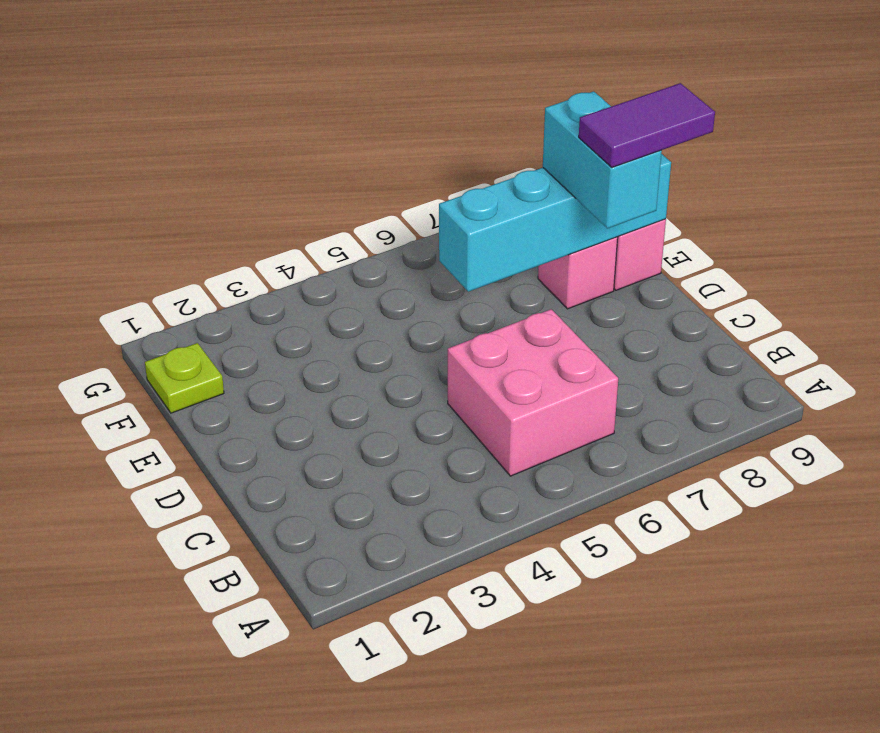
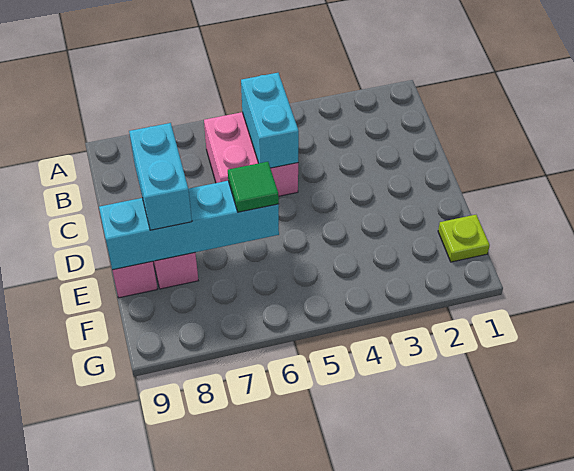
none -> cyan 1x2 brick [241,73,299,168]
purple 1x2 tile [579,83,715,167] -> none
none -> green 1x1 tile [228,162,279,212]

